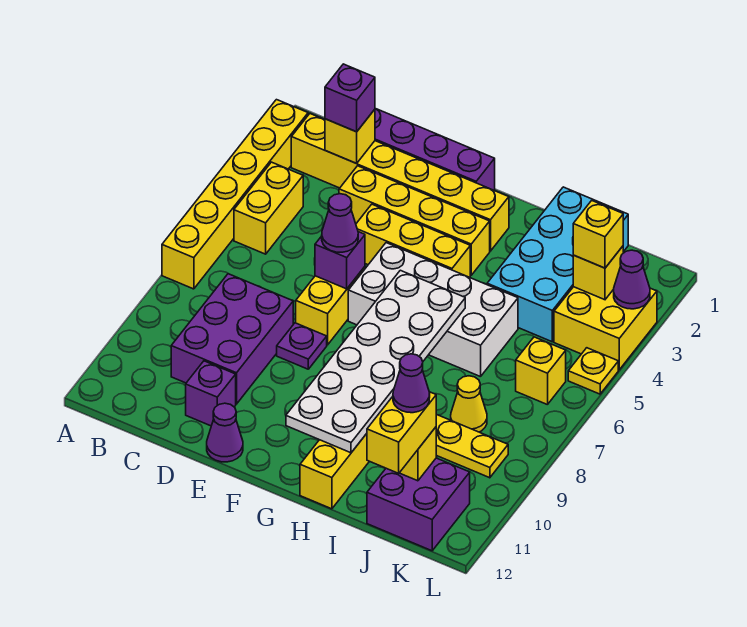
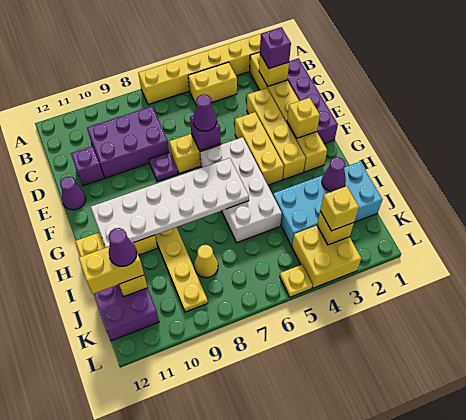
yellow 1x1 brick [516,337,566,405] -> yellow 1x1 brick moved to [287,98,320,138]
purple 1x1 cone [614,250,650,309] -> purple 1x1 cone moved to [322,157,346,192]

